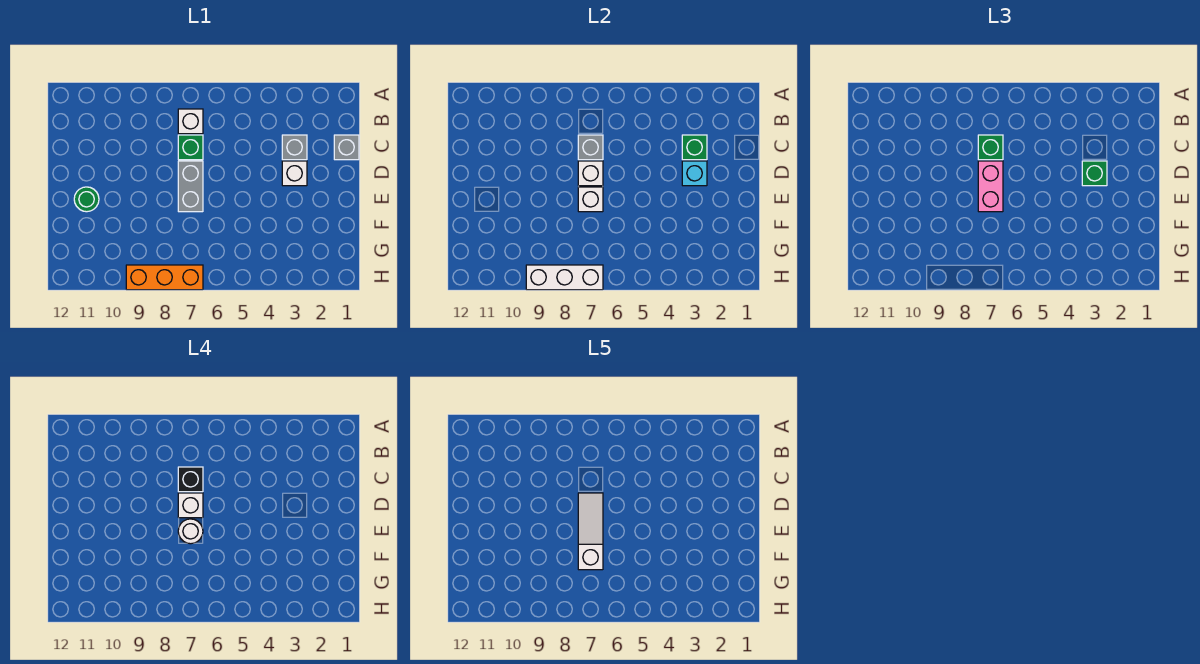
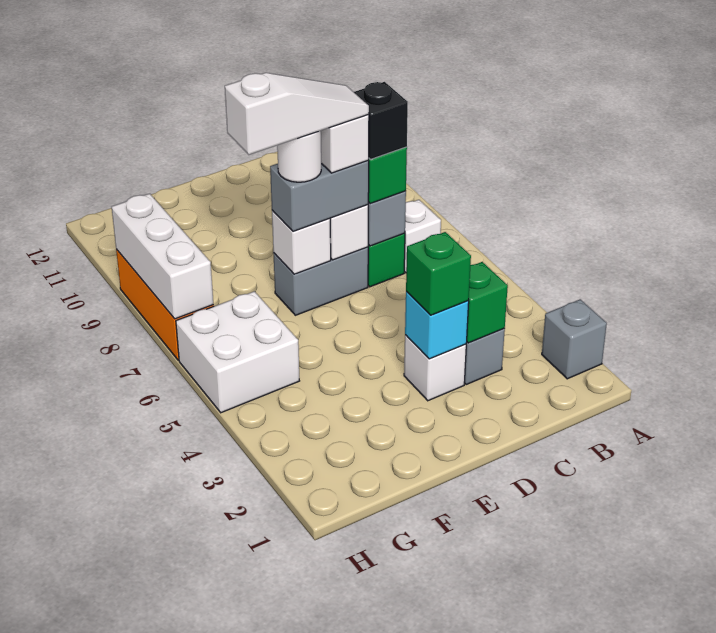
grey 1x1 brick [334,135,359,160] -> grey 1x1 brick moved to [542,299,607,379]
pink 1x2 brick [978,161,1003,212] -> grey 1x2 brick [270,161,369,231]
green 1x1 round brick [74,187,99,212] -> none
none -> white 2x2 brick [176,291,299,413]

